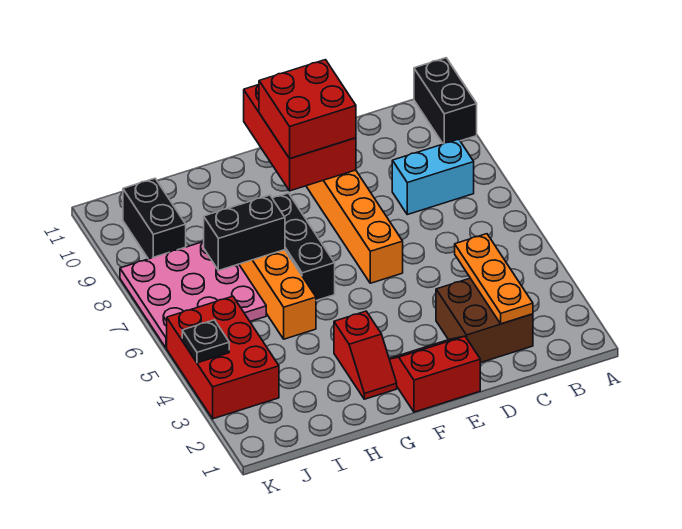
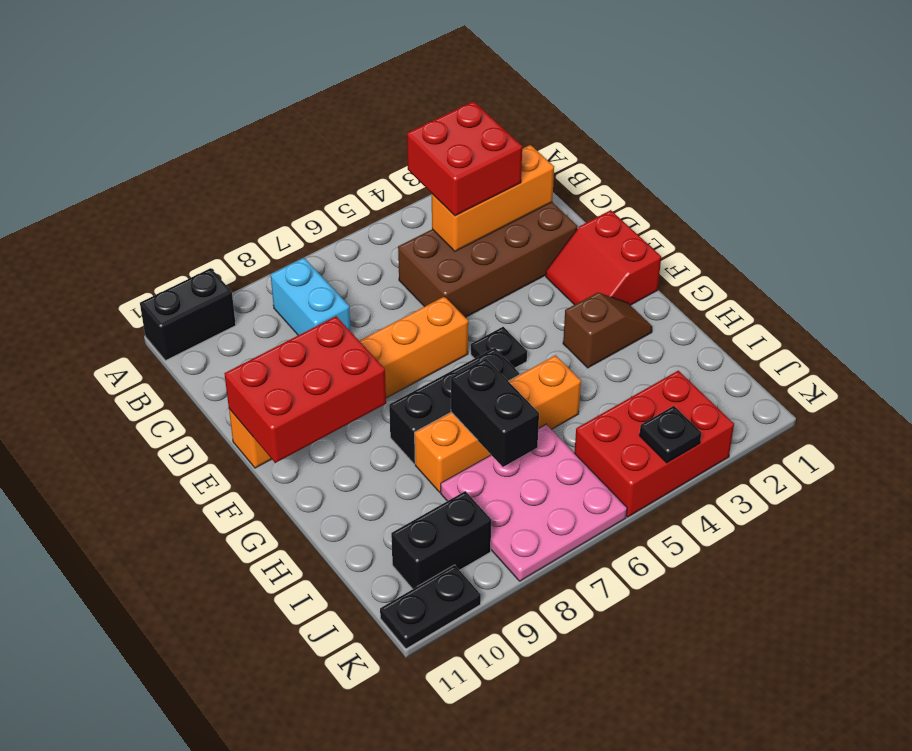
brown 2x2 brick [436,278,533,363] -> brown 2x4 brick [398,202,577,318]
orange 1x3 plate [455,234,533,324] -> orange 1x3 brick [432,145,554,251]
red 2x2 brick [259,60,356,158] -> red 2x2 brick moved to [407,101,522,216]
none -> black 1x1 plate [471,327,527,368]
red 1x2 slope [334,311,397,399] -> brown 1x2 slope [563,293,652,368]
none -> black 1x2 plate [380,565,481,649]

